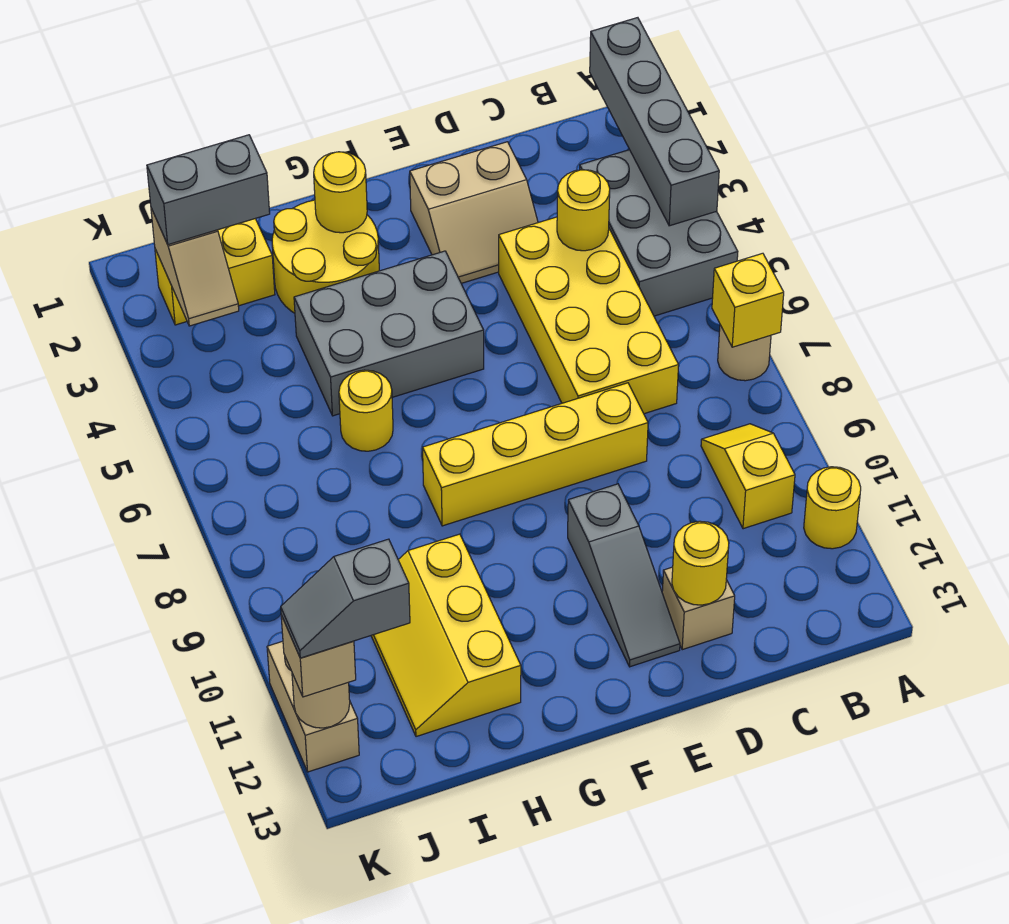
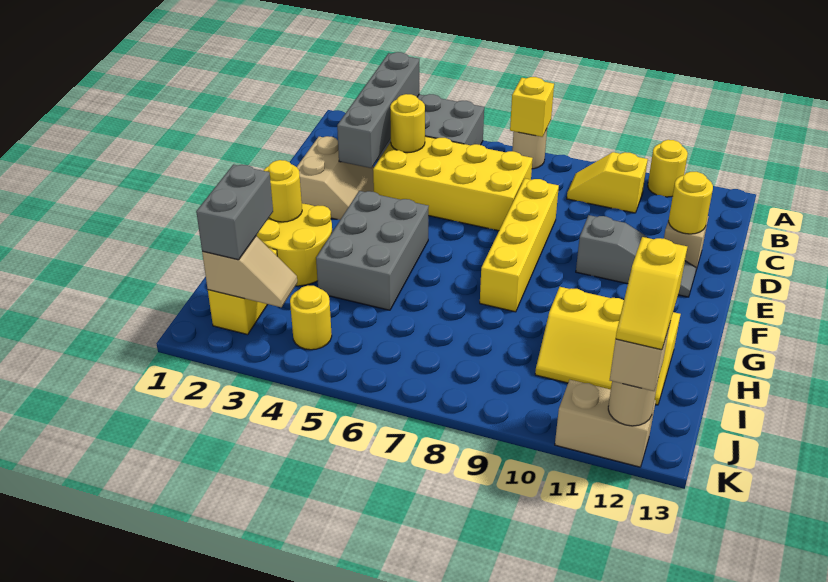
grey 1x4 brick [590,18,719,226] -> grey 1x4 brick turned to [337,52,419,168]
yellow 1x1 round brick [339,370,393,451] -> yellow 1x1 round brick moved to [290,286,332,350]
grey 1x2 slope [281,539,410,658] -> yellow 1x2 slope [616,237,687,350]

